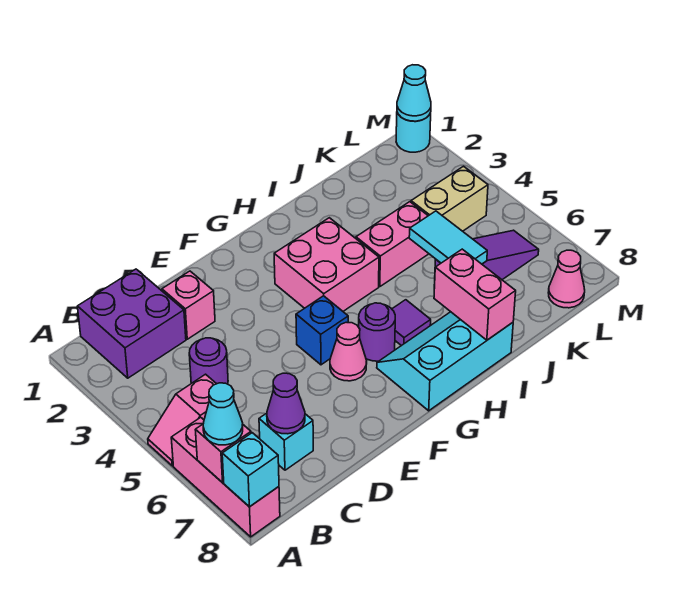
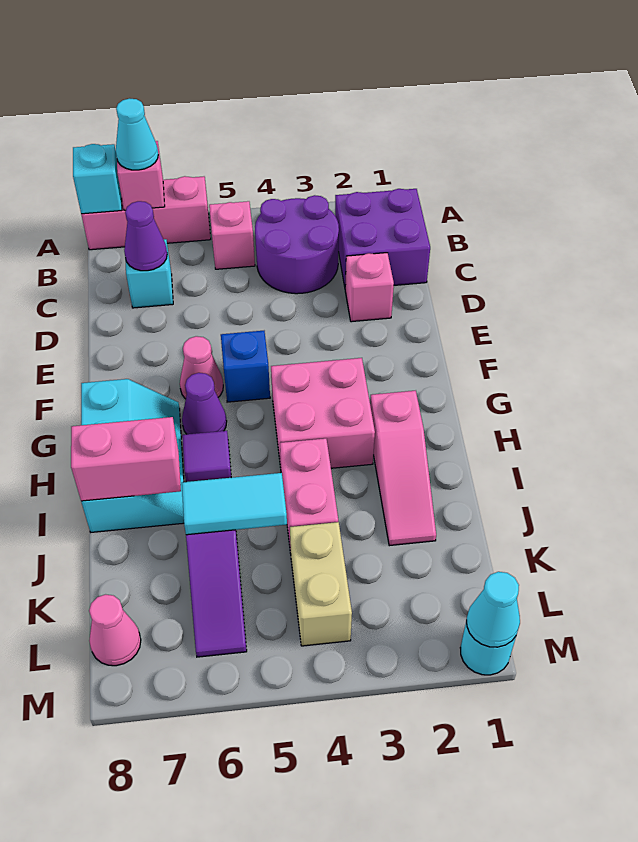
purple 1x1 round brick [189,338,228,384] -> purple 2x2 round brick [255,195,339,294]
purple 1x1 round brick [359,303,395,361] -> purple 1x1 cone [182,373,227,434]
none -> pink 1x3 slope [370,391,436,546]

